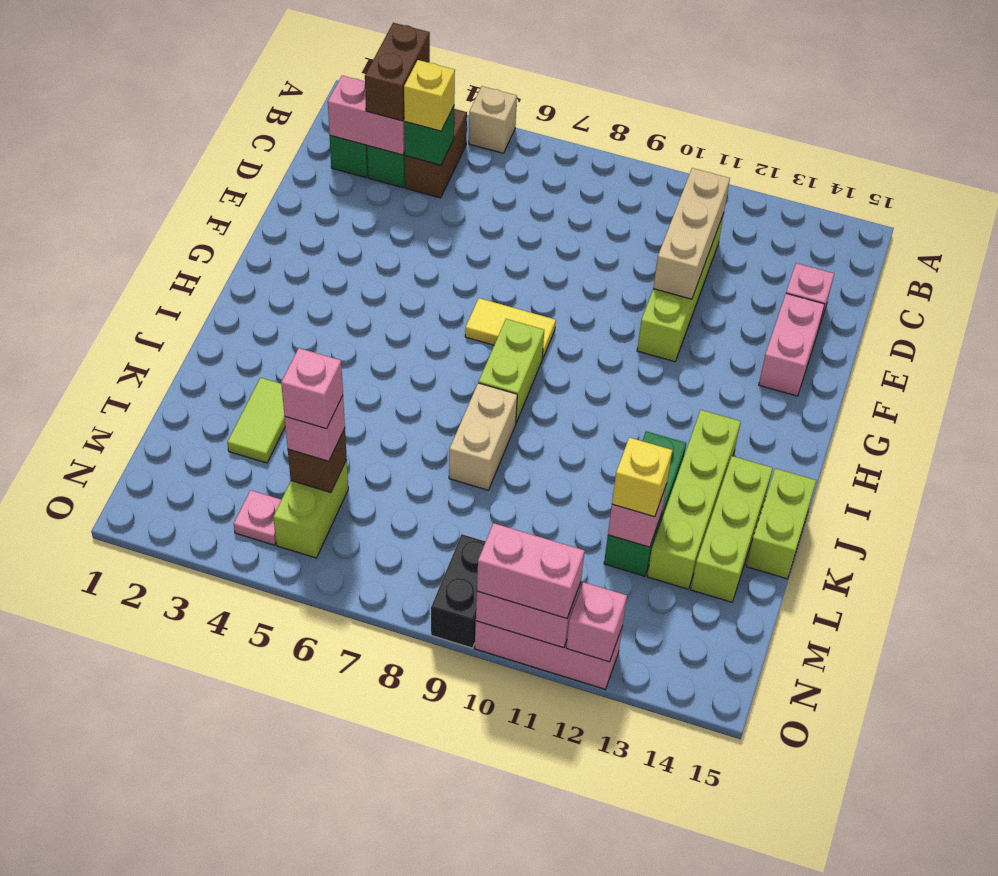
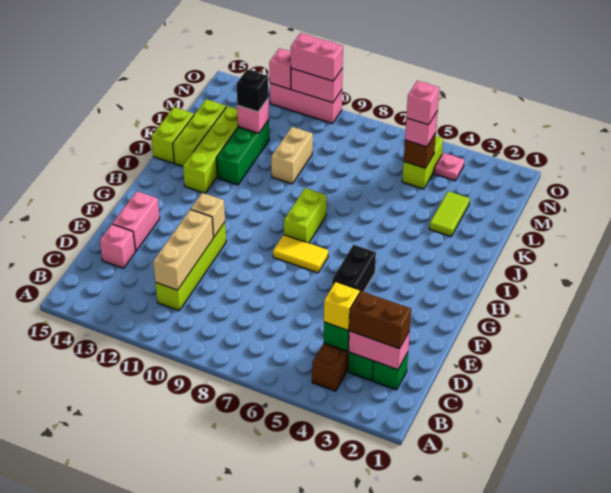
tan 1x1 brick [469,86,517,153] -> tan 1x1 brick moved to [191,193,225,237]
brown 1x2 brick [365,23,430,121] -> brown 1x2 brick turned to [349,291,411,349]
tan 1x2 brick [449,383,517,490] -> tan 1x2 brick moved to [271,127,313,184]
yellow 1x1 brick [612,437,672,517] -> black 1x1 brick [236,69,268,112]
black 1x2 brick [431,534,486,648] -> black 1x2 brick moved to [332,245,376,293]

